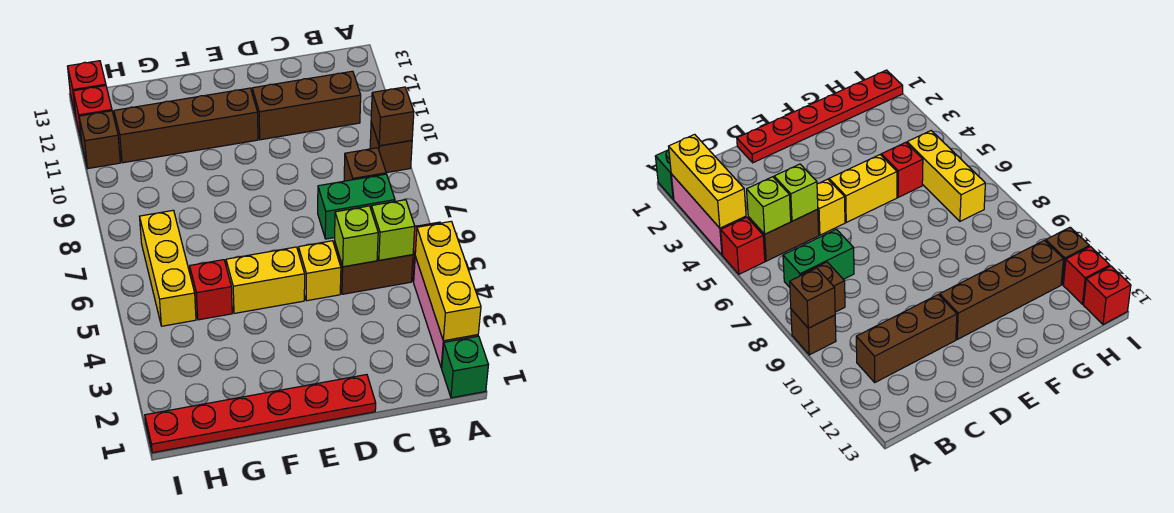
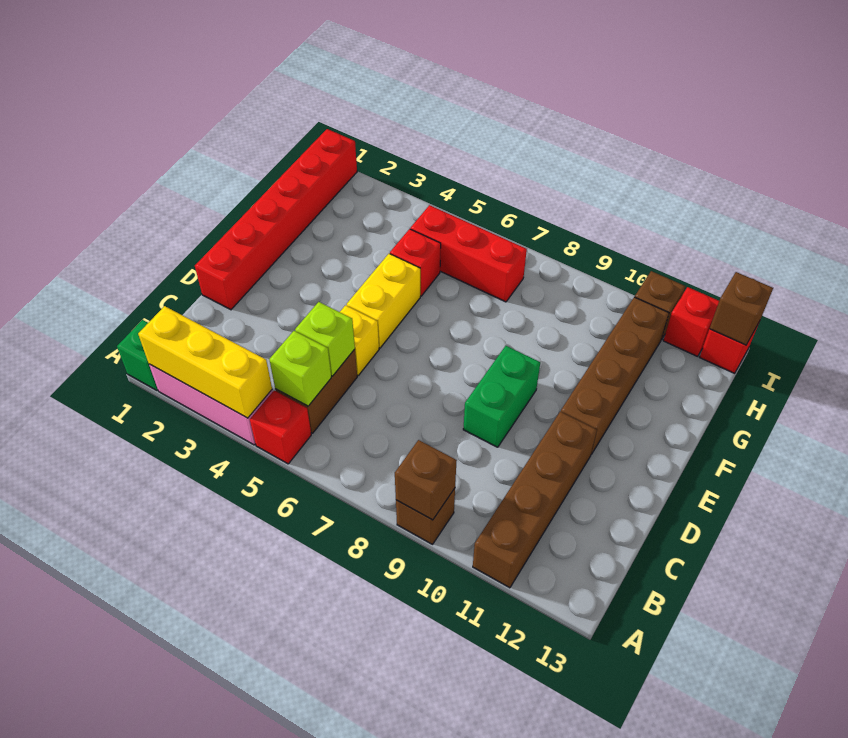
green 1x2 brick [318,174,395,239] -> green 1x2 brick moved to [463,346,540,447]
brown 1x1 brick [344,148,386,181] -> brown 1x1 brick moved to [710,272,773,345]
brown 1x3 brick [252,71,361,140] -> brown 1x4 brick [473,411,597,588]
red 1x6 plate [145,375,376,453] -> red 1x6 brick [195,129,357,310]
yellow 1x3 brick [139,210,196,326] -> red 1x3 brick [410,205,527,302]

